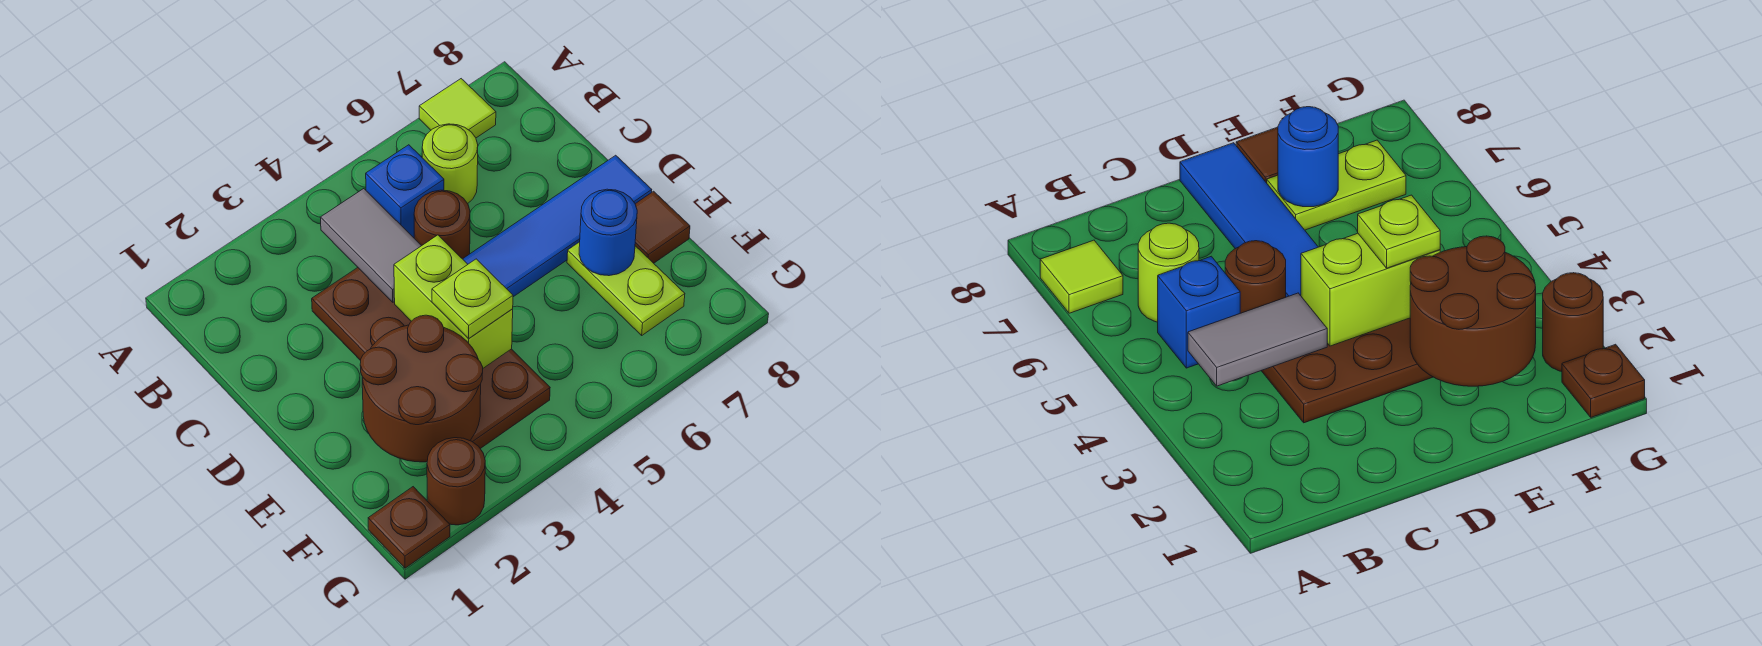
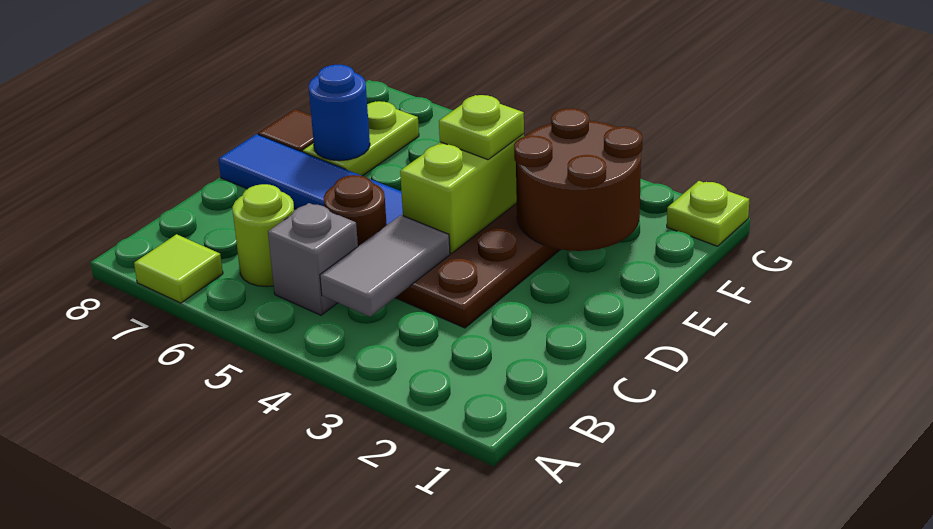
blue 1x1 brick [366,145,444,238] -> grey 1x1 brick [268,203,358,315]
brown 1x1 plate [368,487,450,568] -> lime 1x1 plate [667,181,749,246]
brown 1x1 round brick [427,438,485,525] -> none

